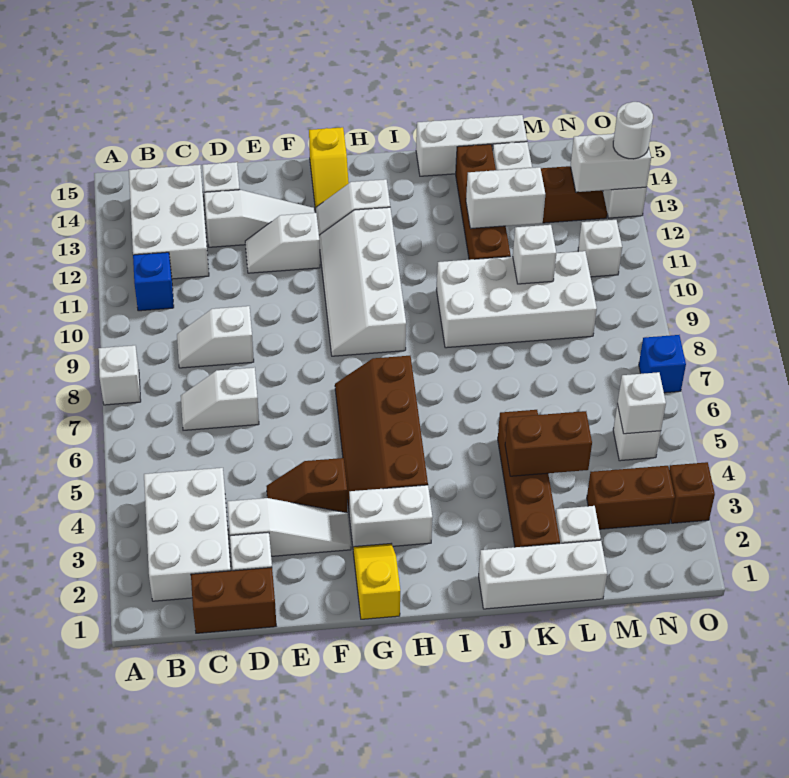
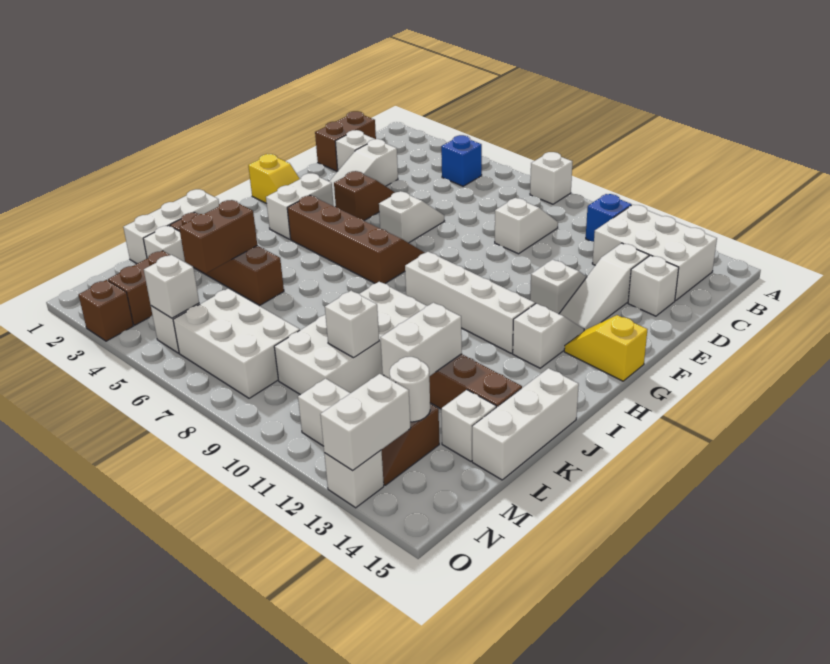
white 2x3 brick [144,468,231,601] -> white 2x3 brick moved to [173,288,300,398]
white 1x2 slope [181,367,259,430] -> white 1x2 slope moved to [379,191,444,243]
blue 1x1 brick [639,335,686,393] -> blue 1x1 brick moved to [441,135,482,186]
white 1x1 round brick [613,102,653,159] -> white 1x1 round brick moved to [390,357,430,422]

